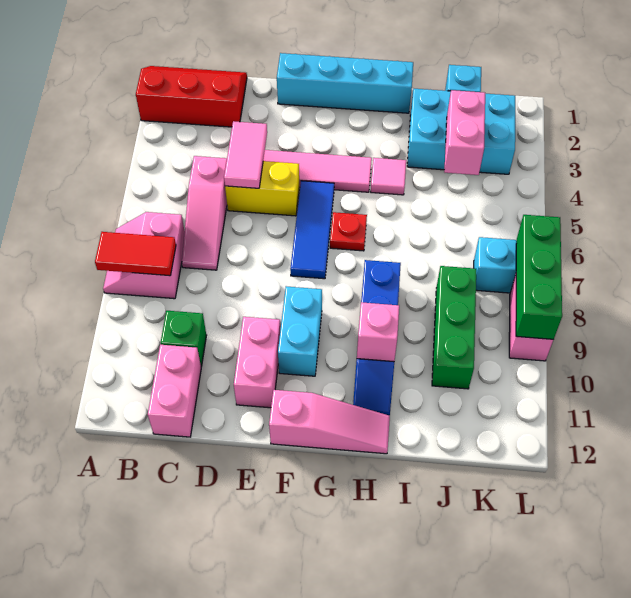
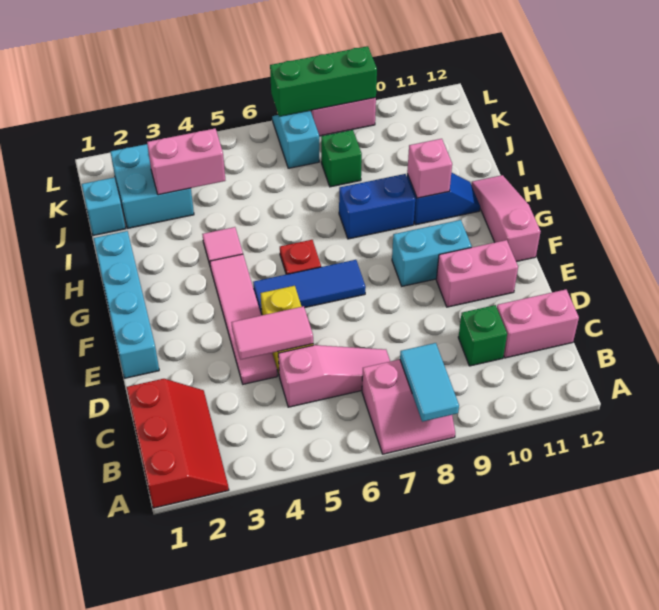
red 2x3 slope [136,66,247,127] -> red 2x3 slope turned to [127,379,229,508]
red 1x2 tile [95,232,176,276] -> cyan 1x2 tile [400,343,459,422]
cyan 2x3 brick [407,89,515,174] -> cyan 2x2 brick [111,144,194,228]
green 1x3 brick [432,266,476,389] -> green 1x1 brick [321,130,362,187]

